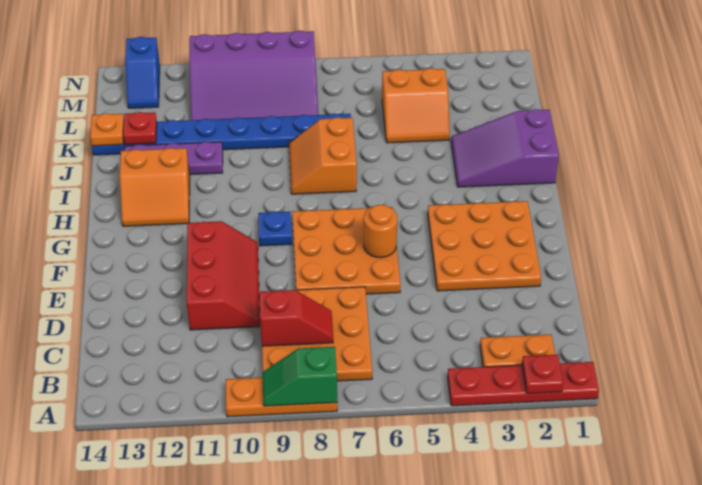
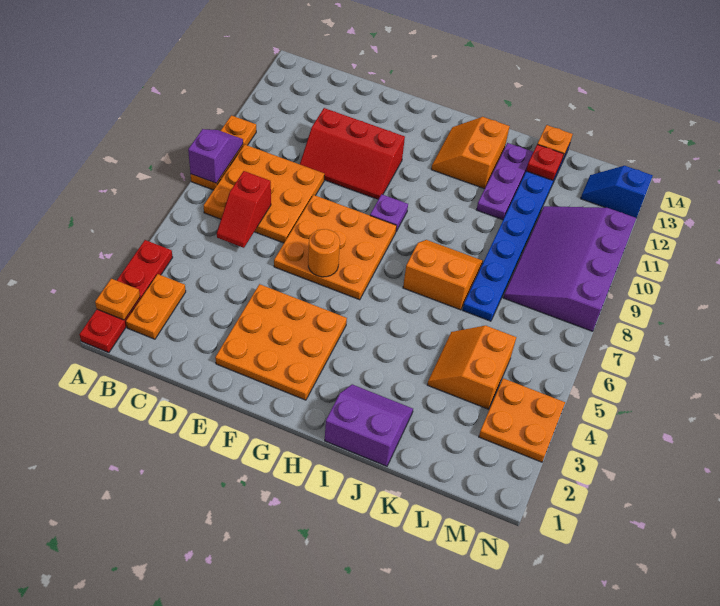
red 1x1 plate [522,355,563,393] -> orange 1x1 plate [95,279,140,320]
green 1x2 slope [263,347,337,406] -> purple 1x2 slope [188,129,243,183]
red 1x2 slope [259,290,333,346] -> red 1x2 slope moved to [217,171,271,248]
blue 1x1 plate [258,212,292,246] -> purple 1x1 plate [370,194,408,231]
purple 2x3 slope [451,109,559,187] -> purple 2x2 slope [325,384,413,466]
none -> orange 2x2 plate [479,378,565,462]

